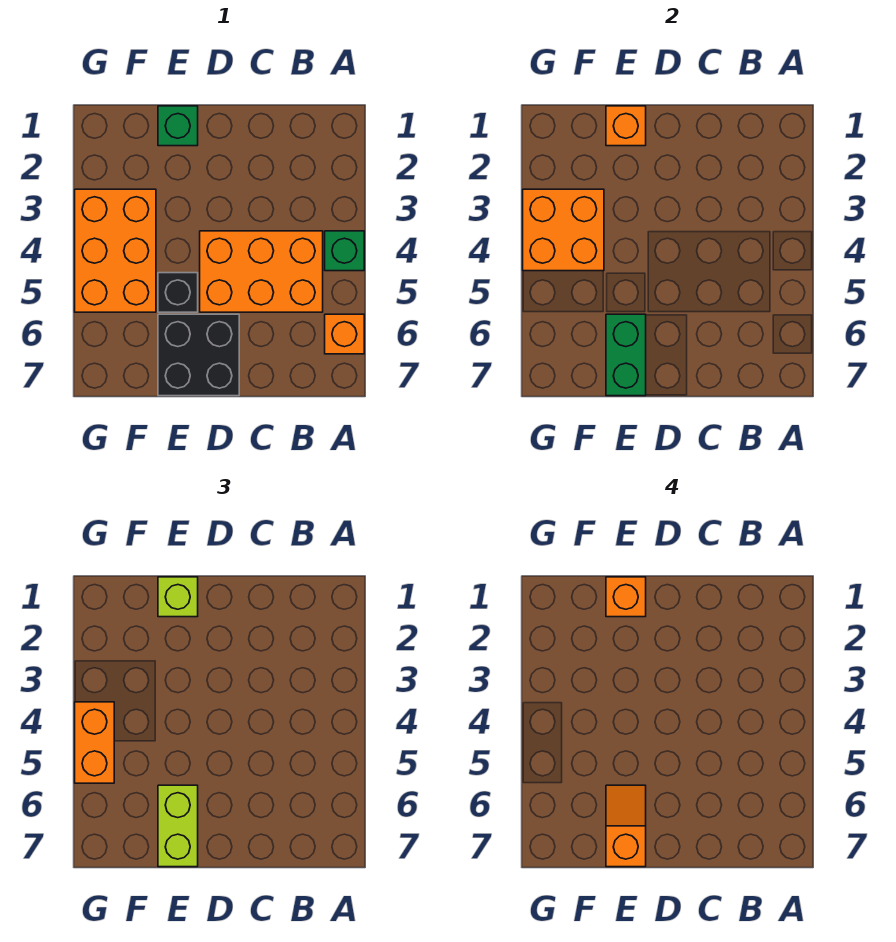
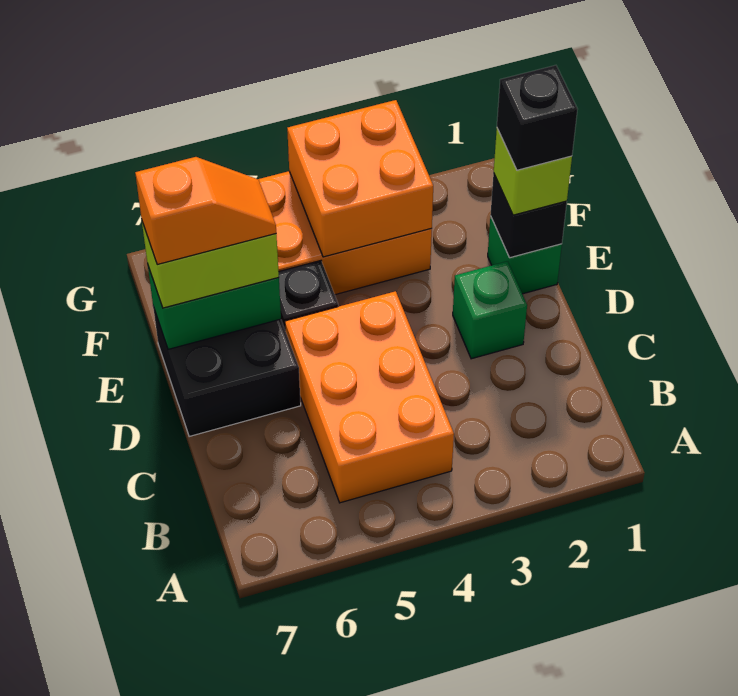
green 1x1 brick [325,231,364,271] -> green 1x1 brick moved to [453,261,527,359]
orange 1x1 brick [325,314,364,354] -> none
orange 1x1 brick [606,106,646,146] -> black 1x1 brick [490,173,567,258]
orange 1x1 brick [606,577,646,617] -> black 1x1 brick [497,65,578,170]
orange 1x2 brick [75,702,114,783] -> none

